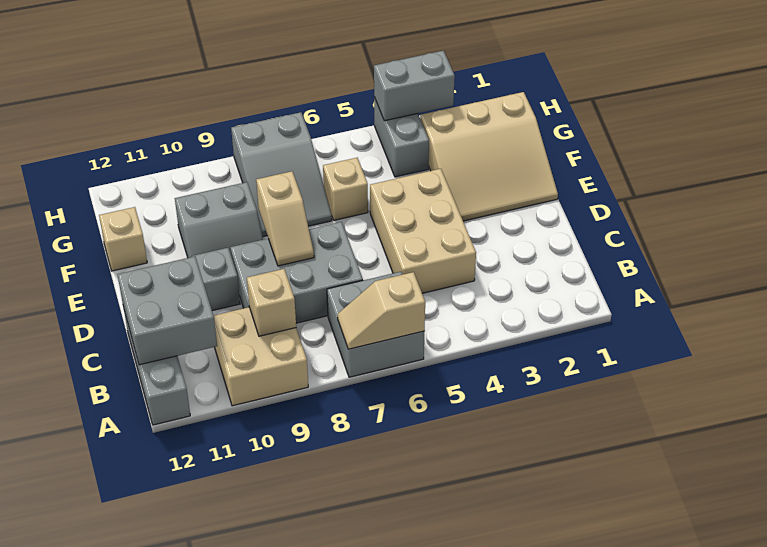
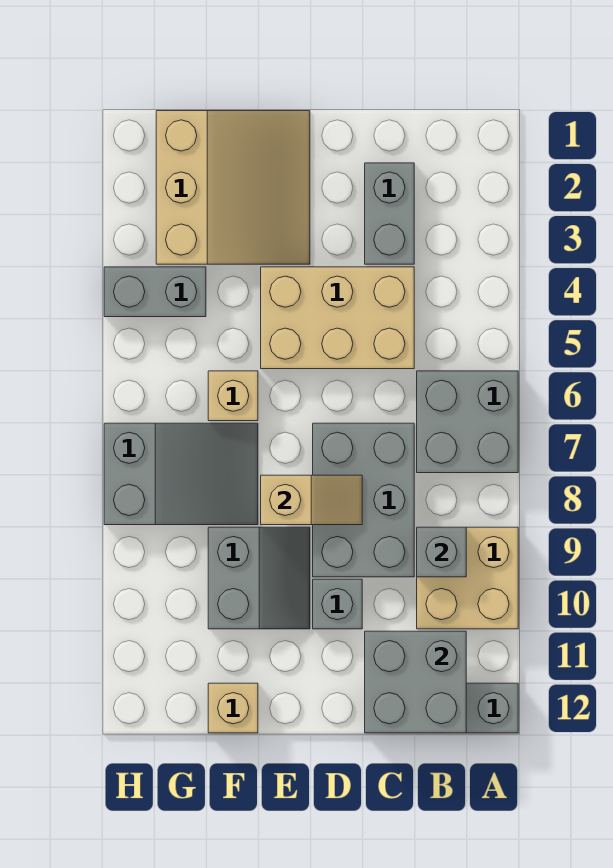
tan 1x2 slope [338,272,425,349] -> none
tan 1x1 brick [247,269,296,336] -> grey 1x1 brick [417,527,466,577]
grey 1x2 brick [374,51,455,121] -> grey 1x2 brick moved to [365,163,414,264]

